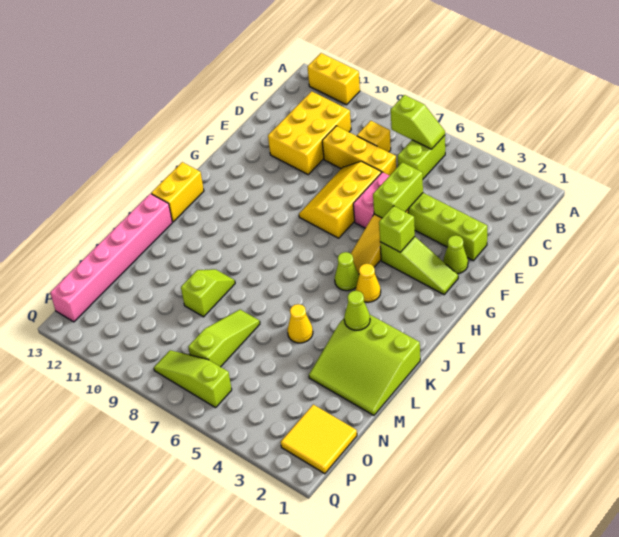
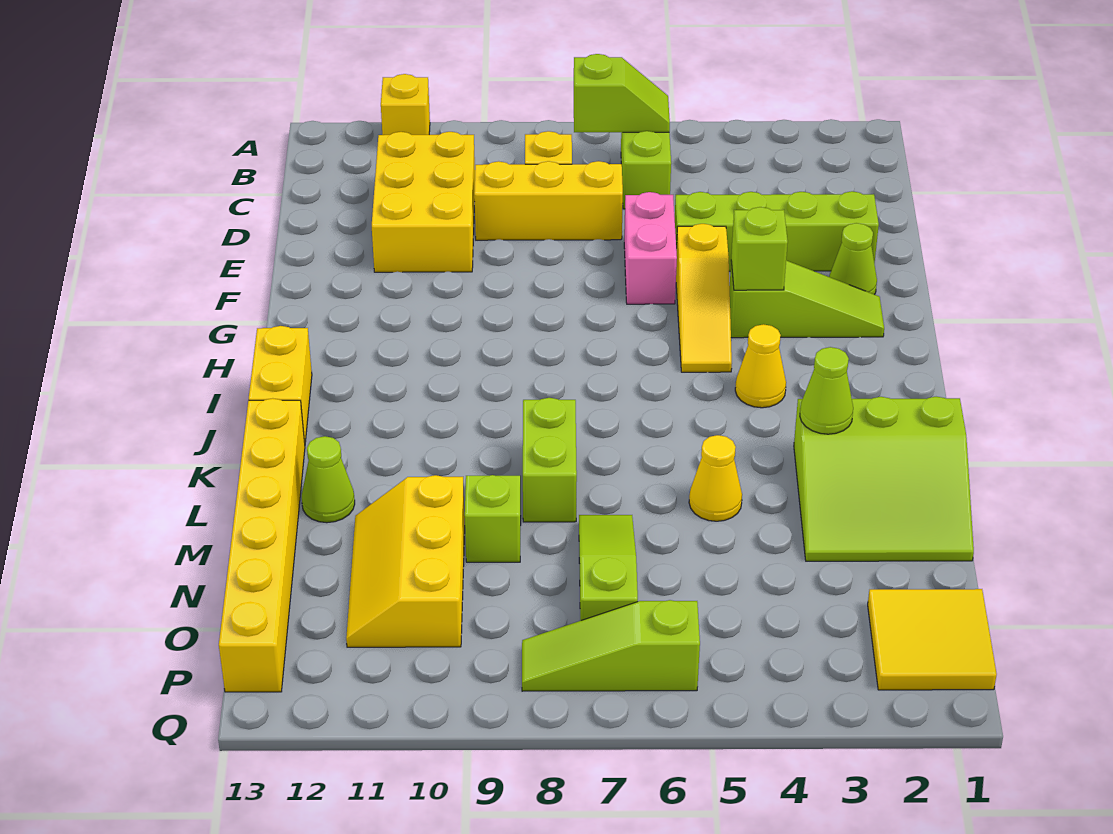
yellow 1x2 brick [307,53,360,105] -> yellow 1x1 brick [381,74,430,135]
lime 1x2 brick [373,162,423,218] -> lime 1x2 brick moved to [523,398,577,522]
yellow 2x3 slope [299,161,381,238] -> yellow 2x3 slope moved to [346,475,465,647]
lime 1x1 cone [335,252,359,291] -> lime 1x1 cone moved to [302,436,355,523]
pink 1x6 brick [50,194,172,322] -> yellow 1x6 brick [219,398,305,692]

